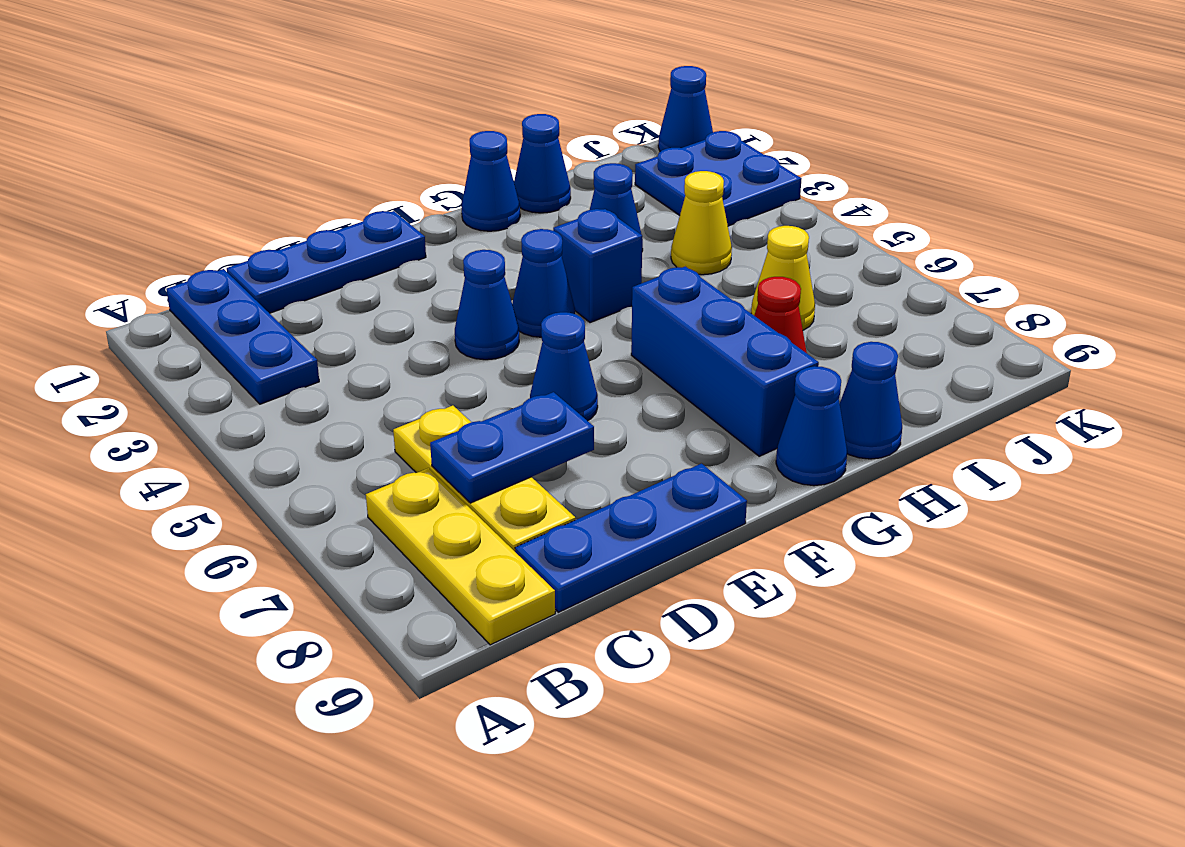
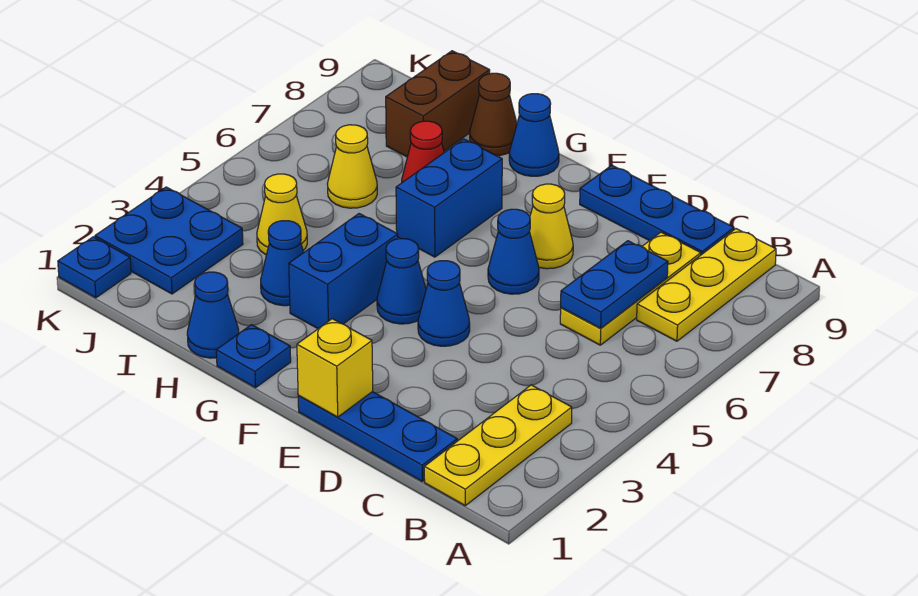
blue 1x3 plate [166,269,319,404] -> yellow 1x3 plate [424,385,572,506]
blue 1x2 plate [430,392,594,503] -> blue 1x2 plate turned to [561,241,668,328]
none -> yellow 1x1 brick [297,319,373,417]
none -> yellow 1x1 cone [529,184,573,269]
blue 1x1 cone [461,131,520,231] -> blue 1x1 plate [216,325,291,388]
blue 1x1 brick [553,209,642,323] -> blue 1x2 brick [289,214,398,329]
blue 1x3 brick [631,267,819,456] -> blue 1x2 brick [396,139,502,257]
blue 1x1 cone [840,342,902,459] -> brown 1x1 cone [470,73,517,156]
none -> brown 1x2 brick [386,51,490,157]
blue 1x1 cone [658,66,713,152] -> blue 1x1 plate [58,237,131,298]

